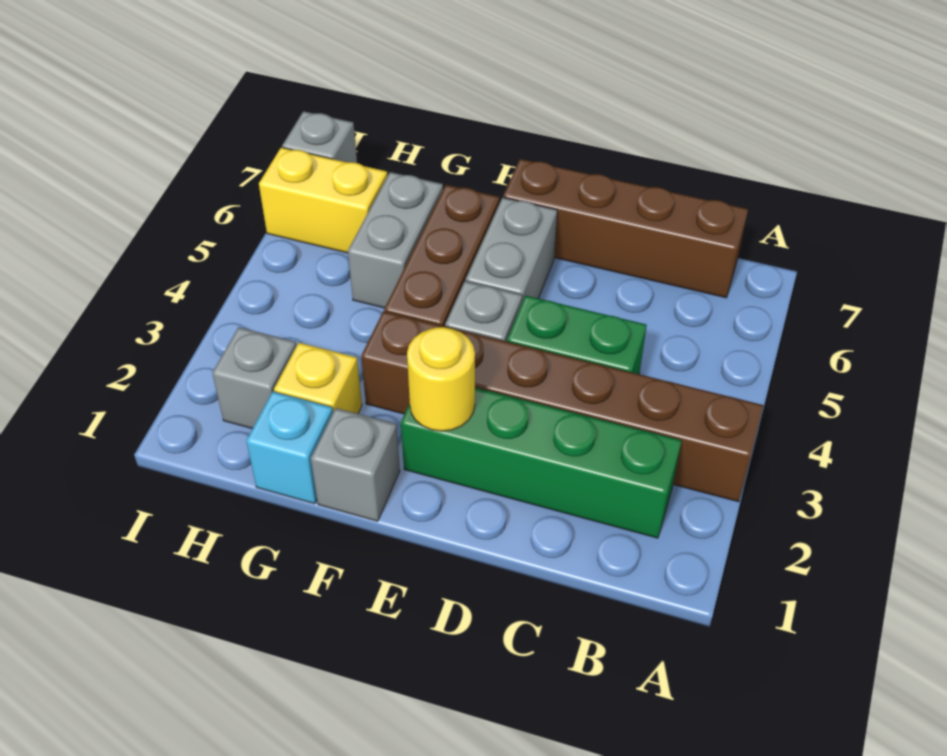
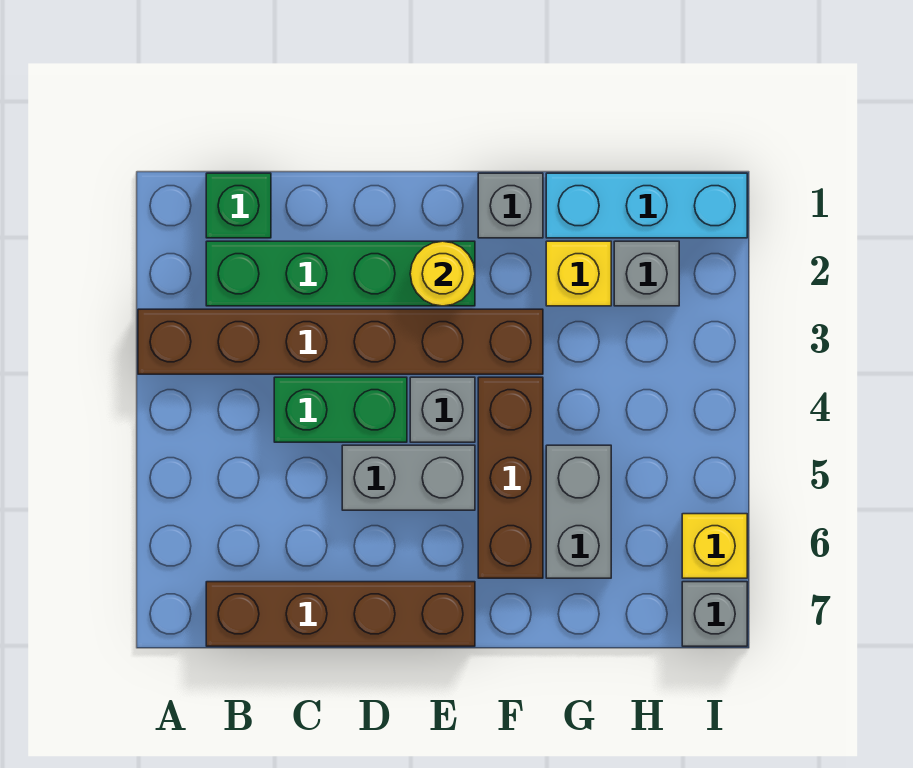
none -> green 1x1 brick [206,173,271,238]
grey 1x2 brick [466,198,557,302] -> grey 1x2 brick turned to [342,445,475,510]
cyan 1x1 brick [246,392,333,504] -> cyan 1x3 brick [546,173,747,238]
yellow 1x2 brick [259,147,387,253] -> yellow 1x1 brick [682,514,747,578]

